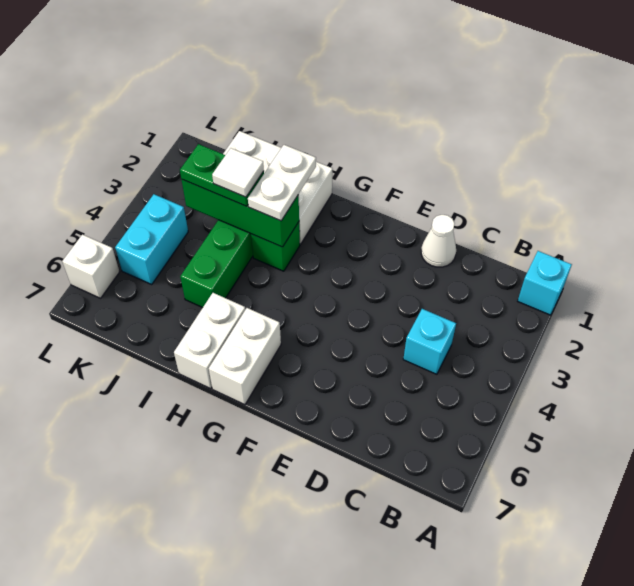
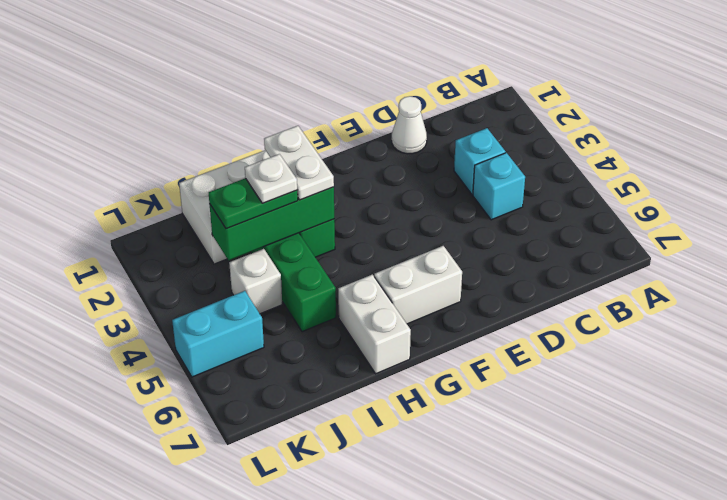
cyan 1x1 brick [518,251,572,315] -> cyan 1x1 brick moved to [454,128,506,194]
white 1x2 brick [209,308,281,405] -> white 1x2 brick turned to [374,246,462,324]
white 1x1 tile [212,148,264,197] -> white 1x1 plate [245,154,297,203]
cyan 1x2 brick [115,194,188,284] -> cyan 1x2 brick turned to [172,291,264,377]
white 1x1 brick [62,235,119,298] -> white 1x1 brick moved to [229,249,282,314]

